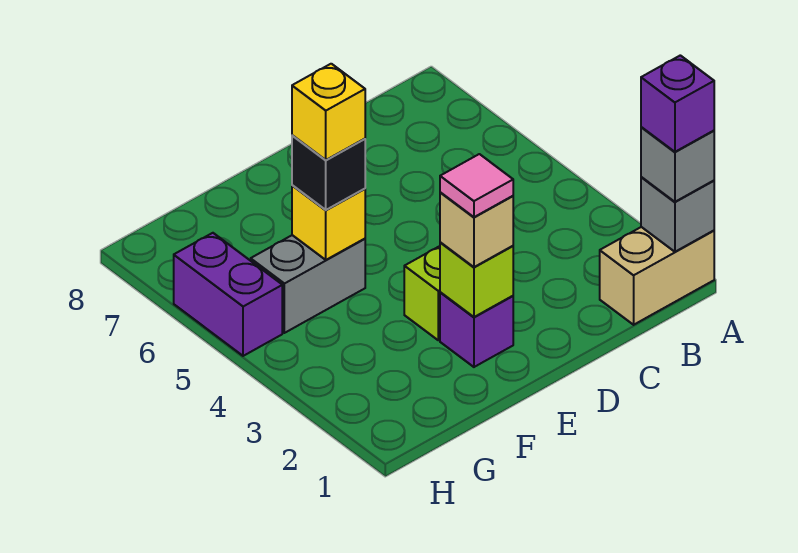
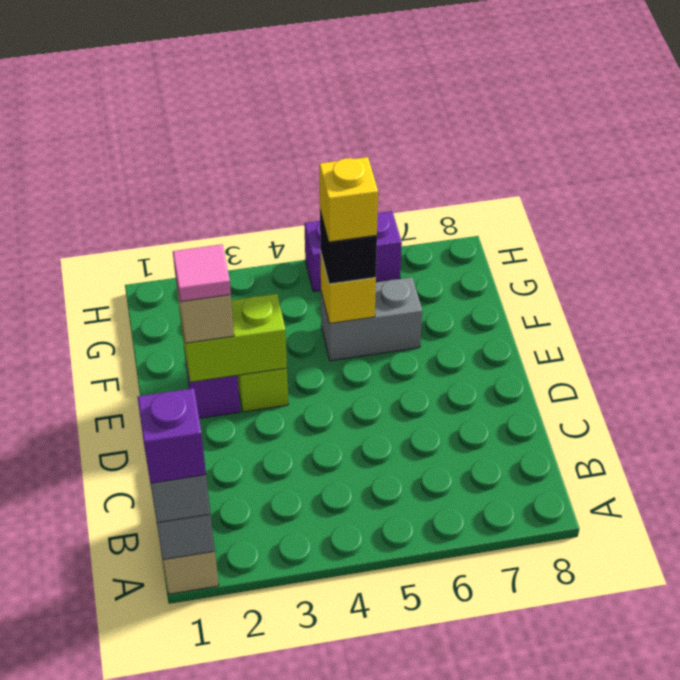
lime 1x1 brick [440,242,513,317] -> lime 1x2 brick [180,294,287,382]
grey 1x2 brick [251,235,365,333] -> grey 1x2 brick turned to [321,277,422,361]

